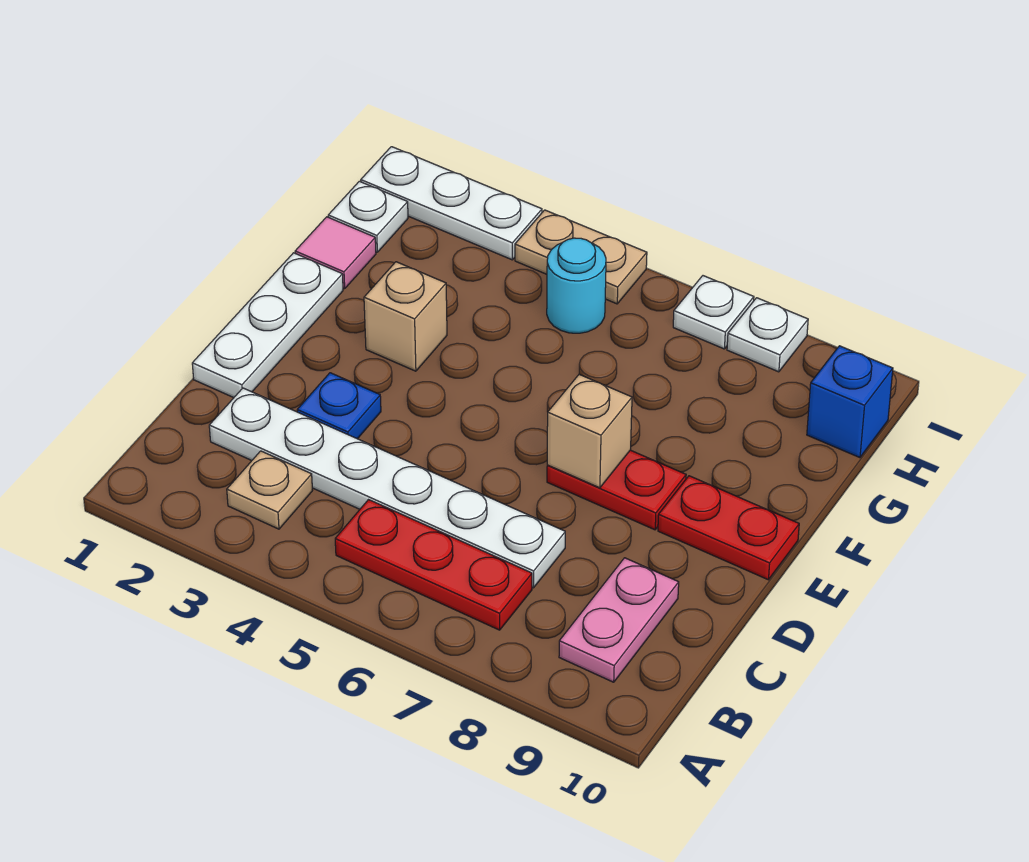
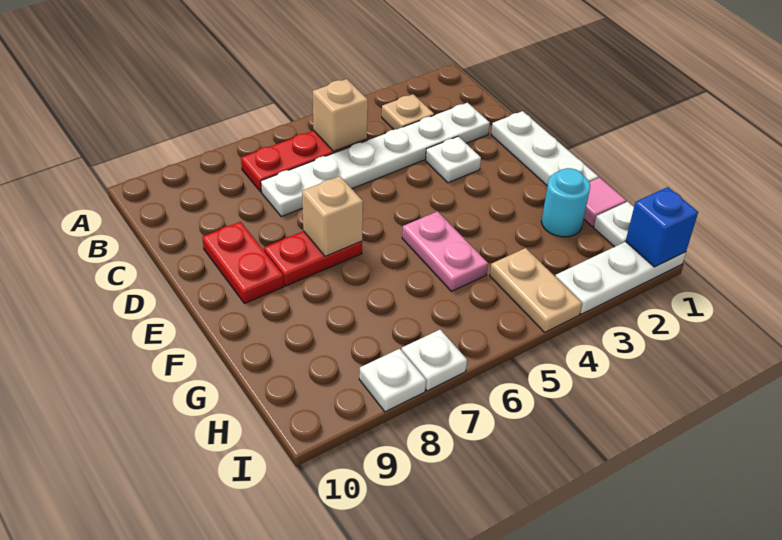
pink 1x2 plate [559,558,679,682] -> pink 1x2 plate moved to [402,212,488,291]
blue 1x1 plate [297,373,381,439] -> white 1x1 plate [426,136,481,183]
red 1x2 plate [658,476,799,580] -> red 1x2 plate turned to [202,222,284,304]
tan 1x1 brick [364,262,447,371] -> tan 1x1 brick moved to [313,79,368,151]
cyan 1x1 round brick [547,238,606,333] -> cyan 1x1 round brick moved to [541,168,590,237]
blue 1x1 brick [807,346,893,458] -> blue 1x1 brick moved to [626,187,698,267]
tan 1x2 plate [515,210,647,304] -> tan 1x2 plate turned to [490,248,582,332]

